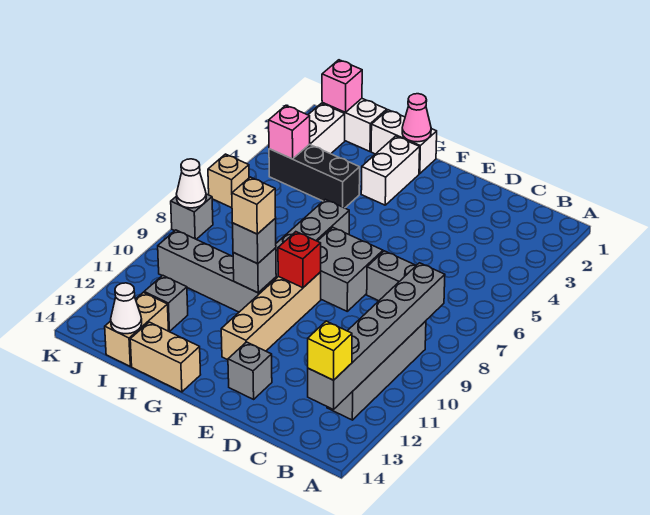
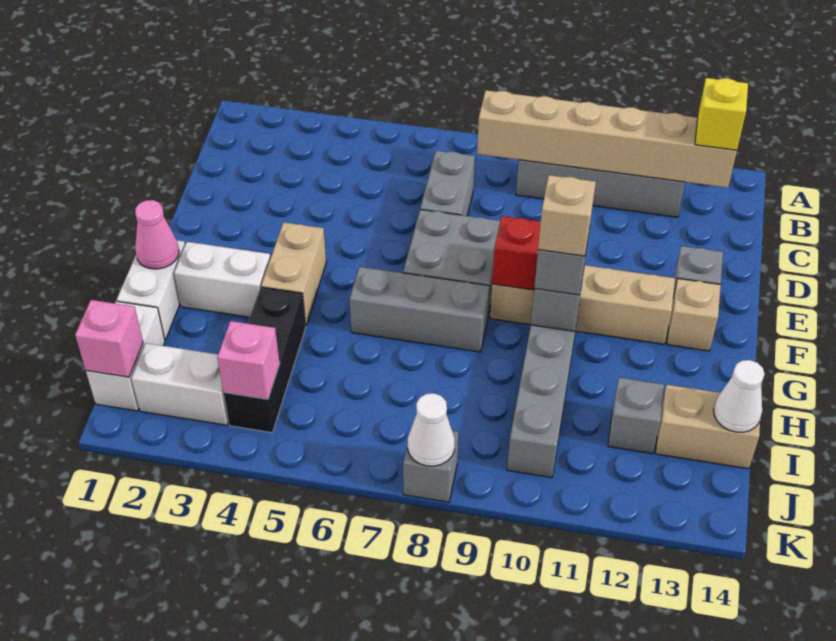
grey 1x6 brick [308,263,445,410] -> tan 1x6 brick [477,90,737,188]
tan 1x2 brick [130,322,201,392] -> tan 1x2 brick moved to [261,222,326,325]
tan 1x1 brick [208,154,249,208] -> tan 1x1 brick moved to [667,278,721,351]

